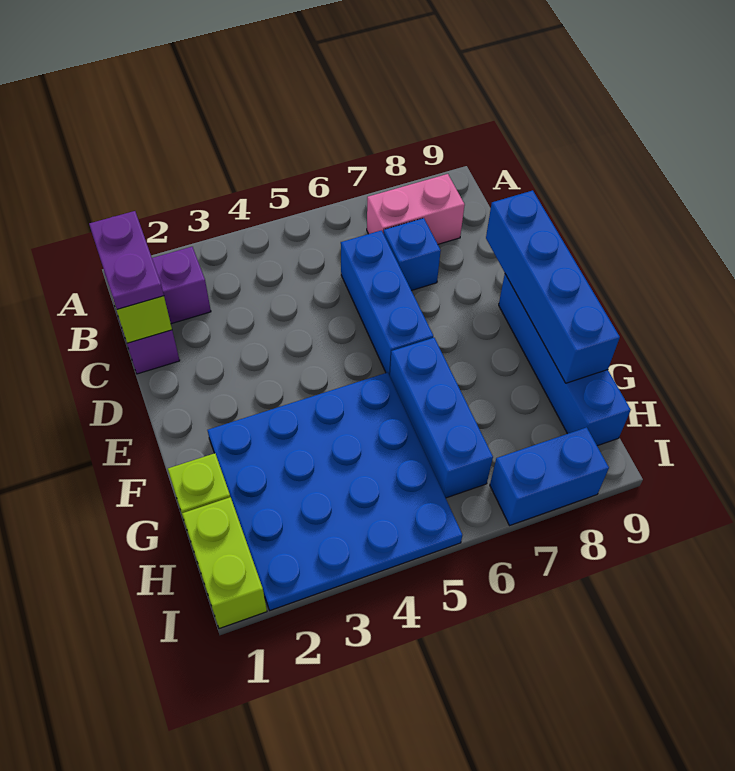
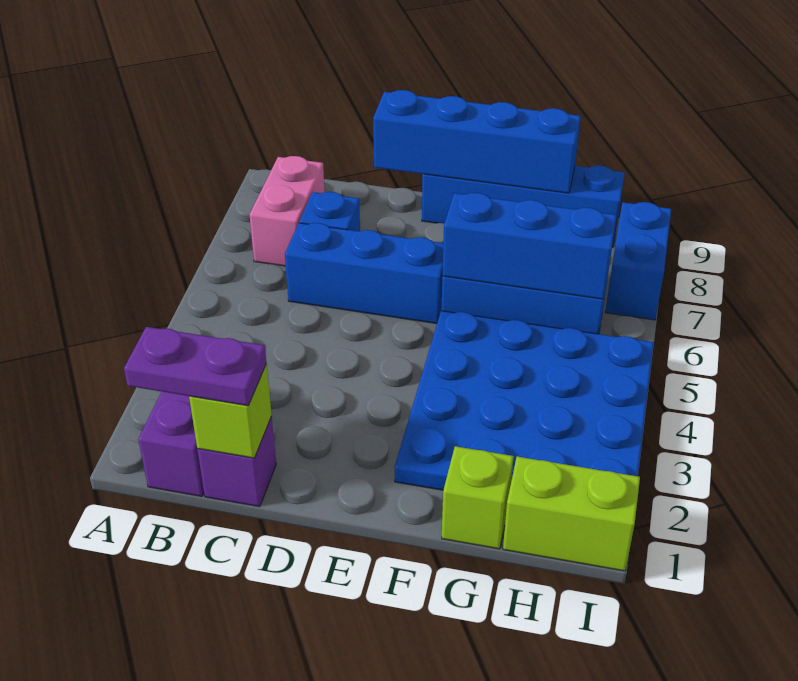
none -> blue 1x3 brick [442,193,617,299]

